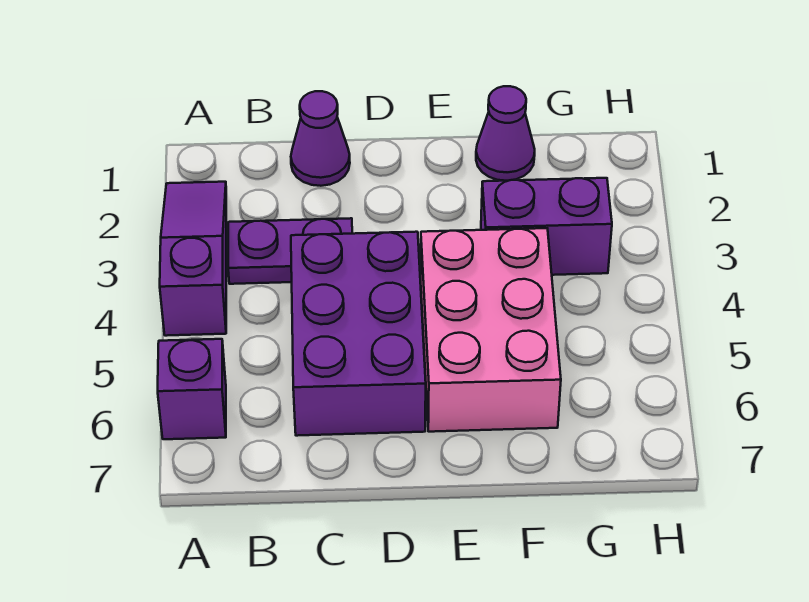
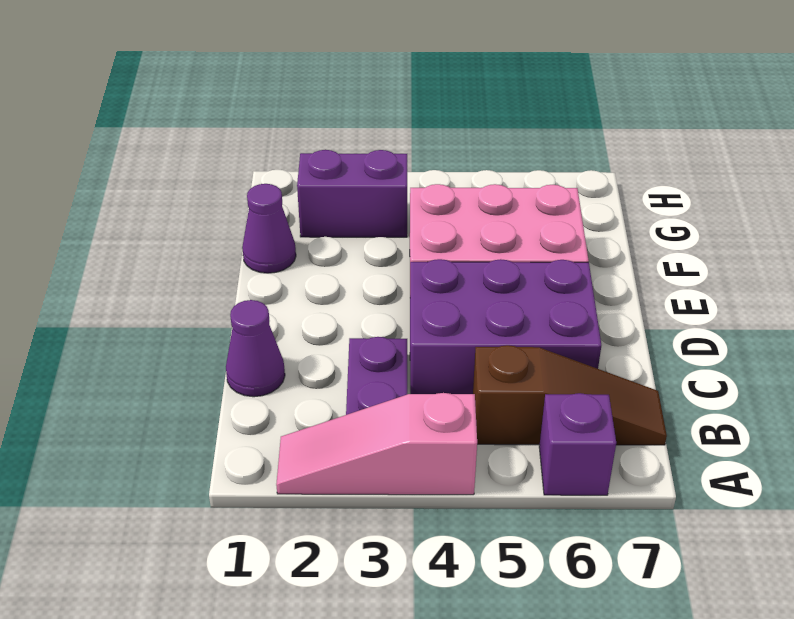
purple 1x3 slope [160,182,226,336] -> pink 1x3 slope [276,393,477,495]
none -> brown 1x3 slope [473,345,667,445]
purple 1x2 brick [481,178,612,275] -> purple 1x2 brick turned to [297,150,407,237]

